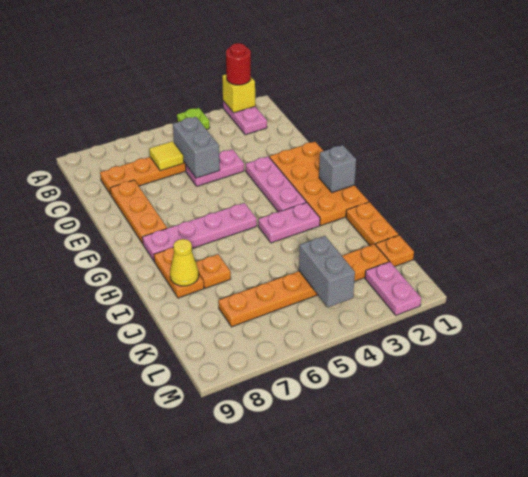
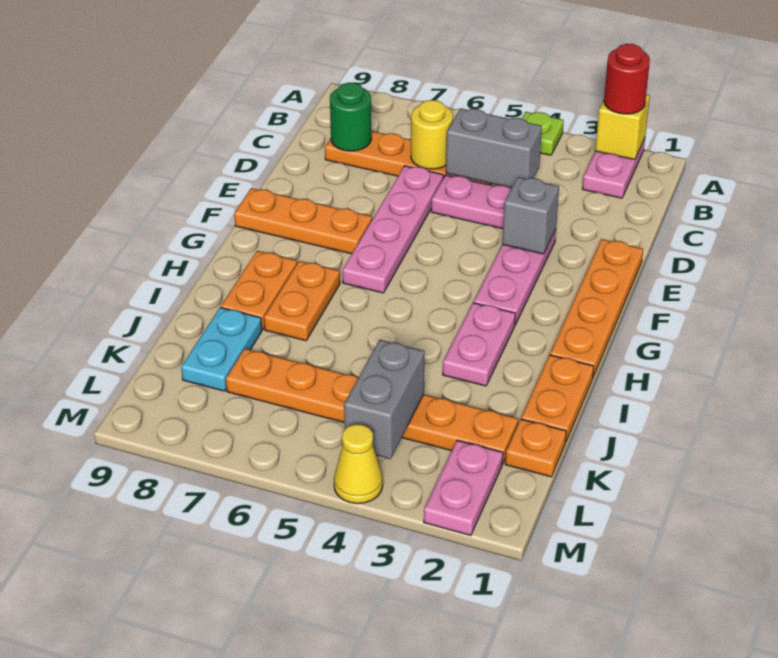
grey 1x2 brick [173,117,220,178] -> grey 1x2 brick turned to [446,108,542,188]
yellow 1x1 tile [149,141,184,171] -> yellow 1x1 round brick [411,100,453,169]
none -> green 1x1 round brick [330,83,371,151]
orange 1x3 plate [110,180,167,244] -> orange 1x3 plate turned to [234,188,372,254]
orange 2x4 plate [269,142,369,226] -> orange 1x4 plate [550,239,643,377]
grey 1x1 brick [319,145,356,193] -> grey 1x1 brick moved to [502,177,559,254]
pink 1x4 plate [142,203,257,261] -> pink 1x4 plate turned to [343,166,443,293]
pink 1x2 plate [258,202,320,243] -> pink 1x2 plate turned to [443,303,515,386]
orange 1x1 plate [196,254,231,288] -> orange 1x2 plate [264,261,340,341]
yellow 1x1 cone [170,239,199,286] -> yellow 1x1 cone moved to [334,424,383,504]
none -> cyan 1x2 plate [181,308,262,391]

